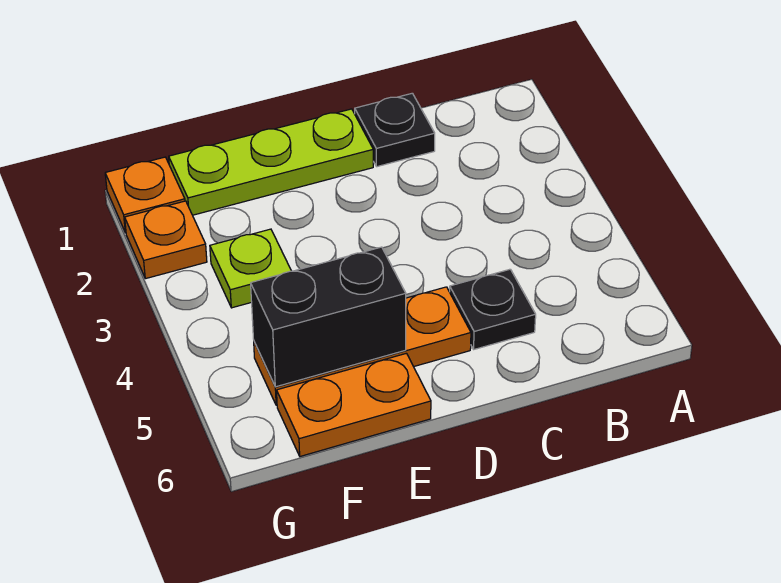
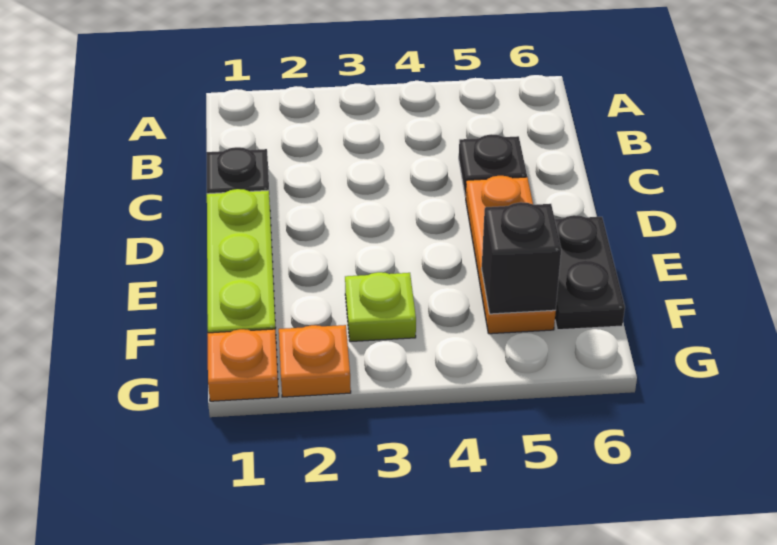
black 1x2 brick [251,247,406,387] -> black 1x1 brick [482,202,561,314]
orange 1x2 plate [277,353,431,456] -> black 1x2 plate [555,215,625,330]

